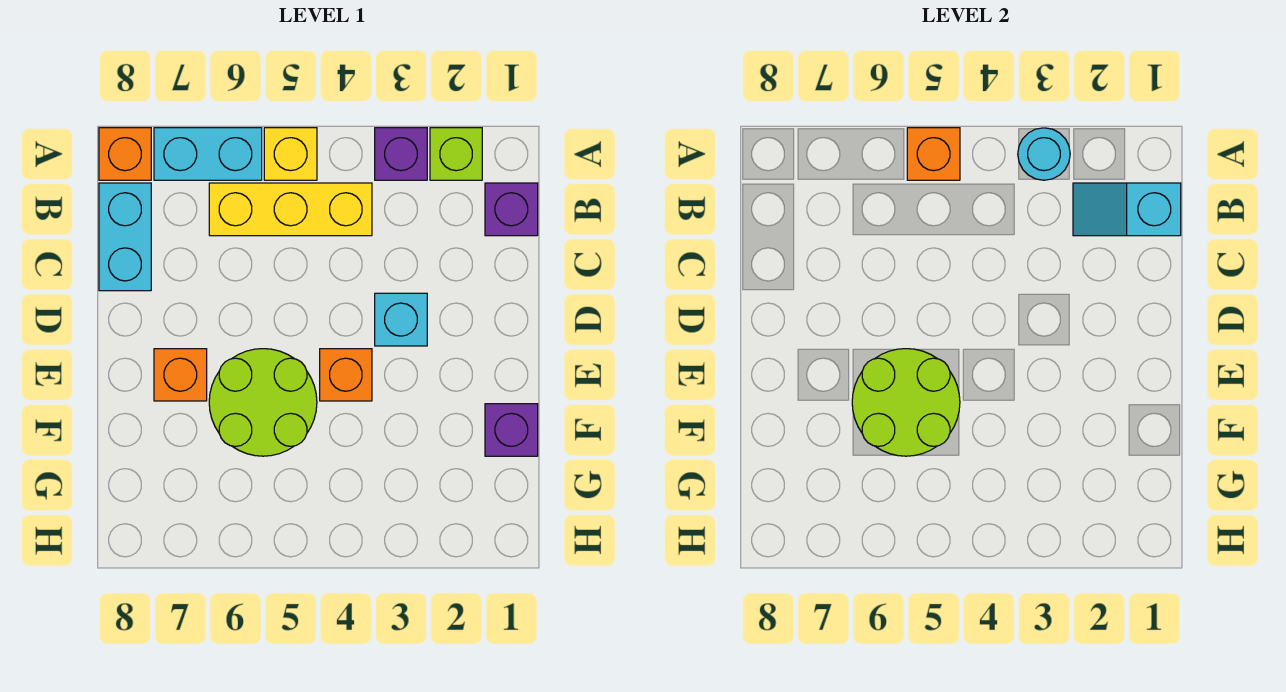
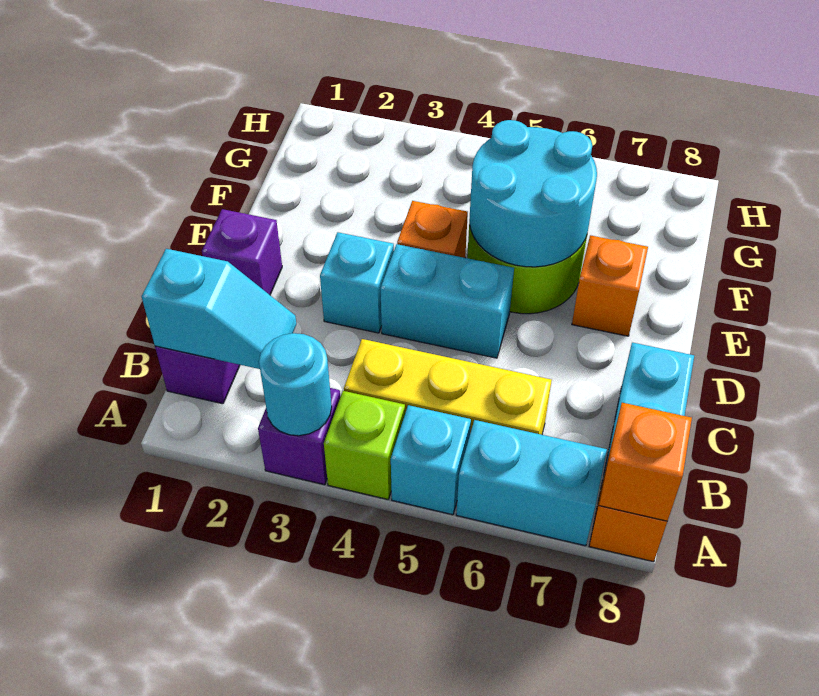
lime 1x1 brick [430,128,482,180] -> lime 1x1 brick moved to [324,391,405,499]
yellow 1x1 brick [264,128,317,180] -> cyan 1x1 brick [391,405,471,515]
orange 1x1 brick [907,128,960,180] -> orange 1x1 brick moved to [599,403,692,521]
none -> cyan 1x2 brick [380,244,514,358]
lime 2x2 round brick [852,349,960,456] -> cyan 2x2 round brick [470,120,597,267]
purple 1x1 brick [485,404,538,456] -> purple 1x1 brick moved to [202,209,282,295]

